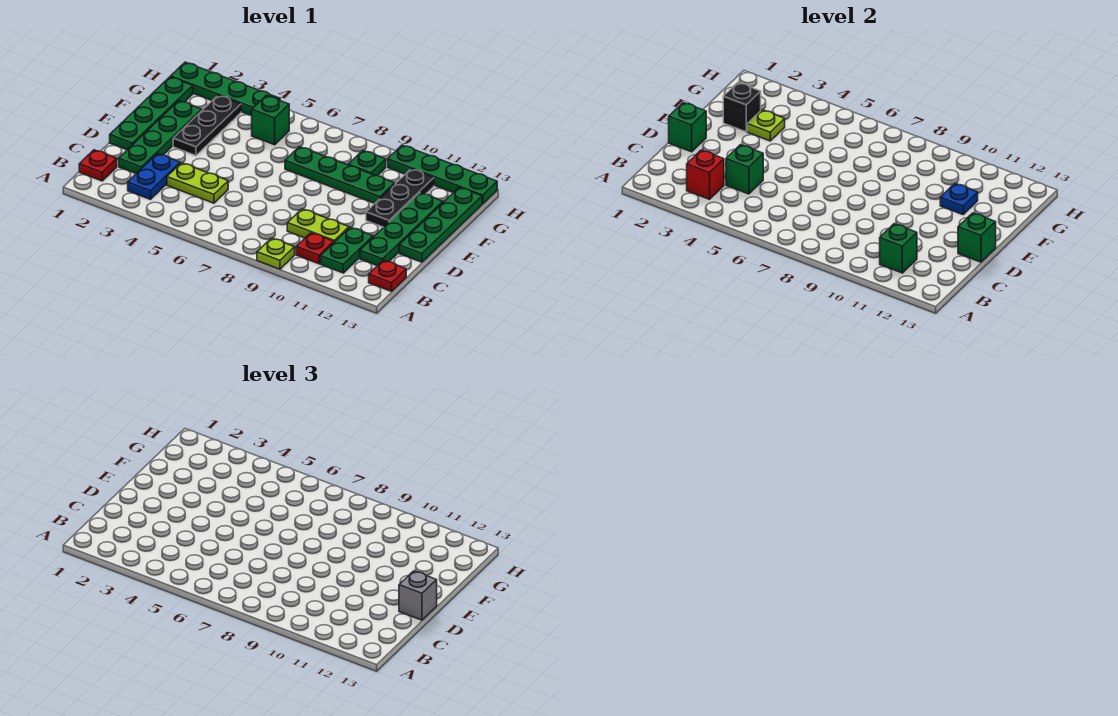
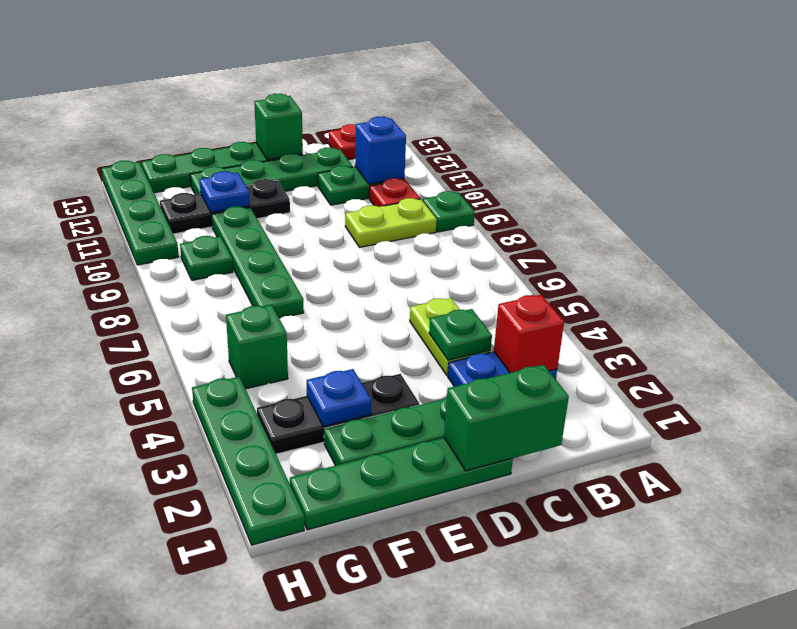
lime 1x1 plate [257,238,295,269] -> green 1x1 plate [423,191,475,232]
red 1x1 plate [79,150,117,181] -> none
green 1x1 brick [880,224,917,273] -> blue 1x1 brick [355,116,406,184]
green 1x1 brick [726,145,763,194] -> green 1x1 plate [429,309,492,360]
lime 1x2 plate [287,209,349,242] -> lime 1x2 plate turned to [345,198,437,247]
green 1x1 brick [669,102,706,152] -> green 1x2 brick [444,365,569,471]
grey 1x1 brick [399,571,437,620] -> none
black 1x1 brick [723,83,761,132] -> none
lime 1x1 plate [747,110,785,141] -> blue 1x1 plate [307,369,371,426]

